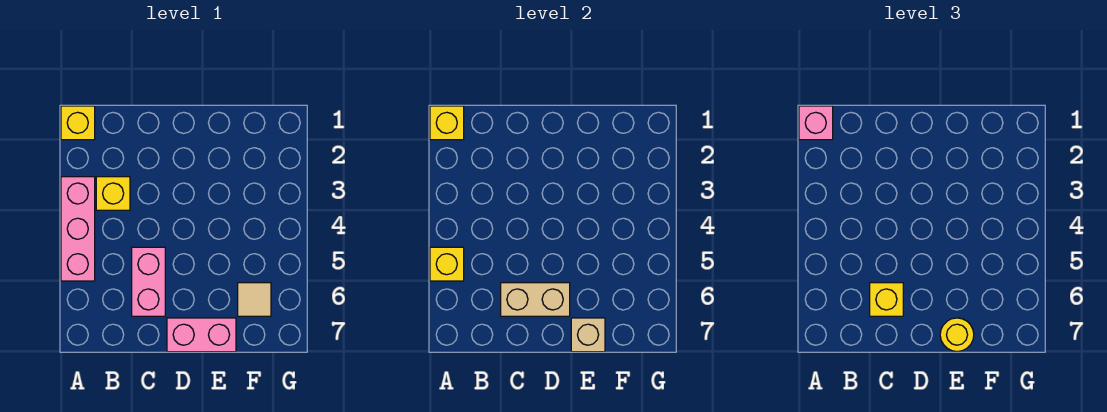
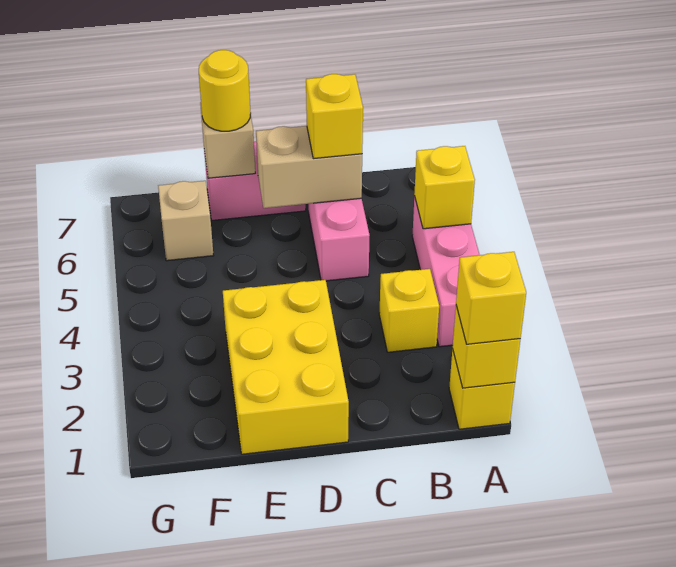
pink 1x1 brick [799,106,833,140] -> yellow 1x1 brick [456,252,526,344]
none -> yellow 2x3 brick [223,280,349,454]
tan 1x1 tile [238,283,271,316] -> tan 1x1 brick [158,181,214,261]

